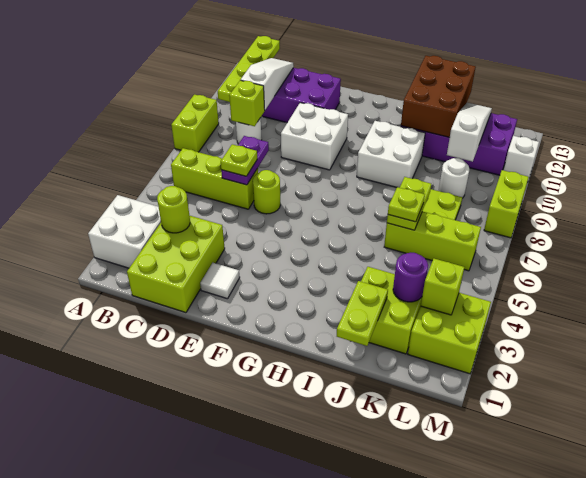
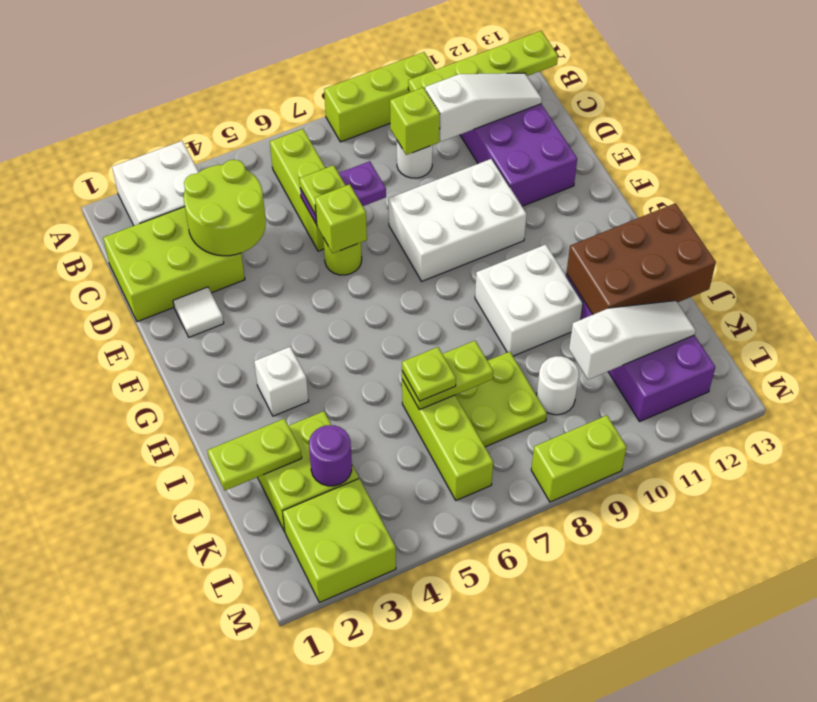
lime 1x2 brick [171,95,219,152] -> lime 1x3 brick [324,52,435,142]
lime 1x1 round brick [157,186,190,233] -> lime 2x2 round brick [184,160,266,256]
white 2x2 brick [281,103,348,170] -> white 2x3 brick [389,159,527,281]
lime 1x1 brick [421,259,464,315] -> lime 1x1 brick moved to [315,184,367,253]
white 1x1 brick [504,136,539,182] -> white 1x1 brick moved to [254,347,309,416]

